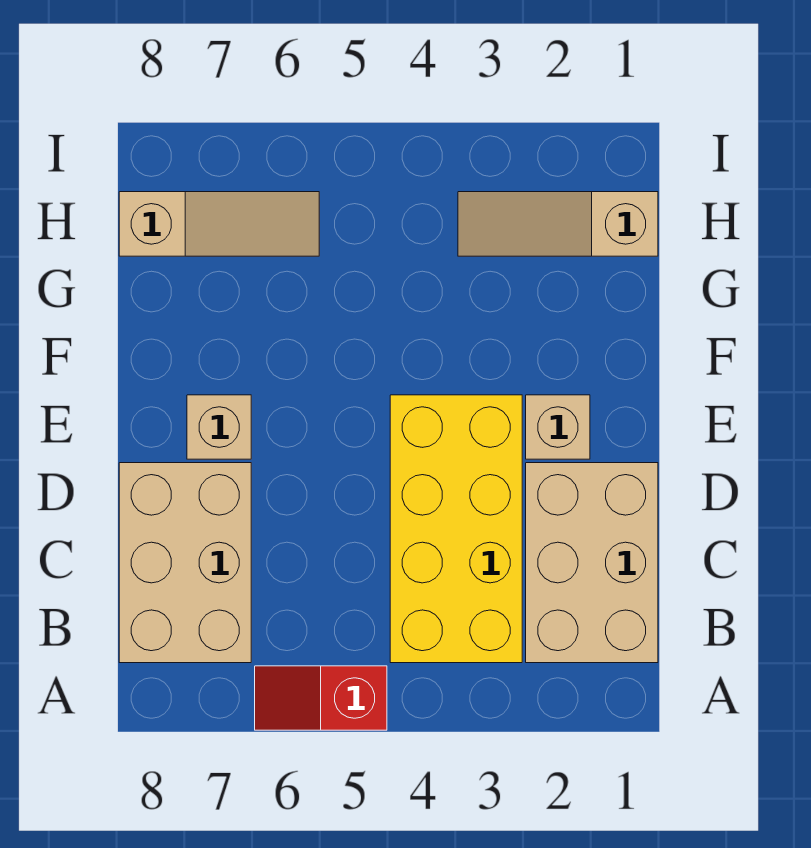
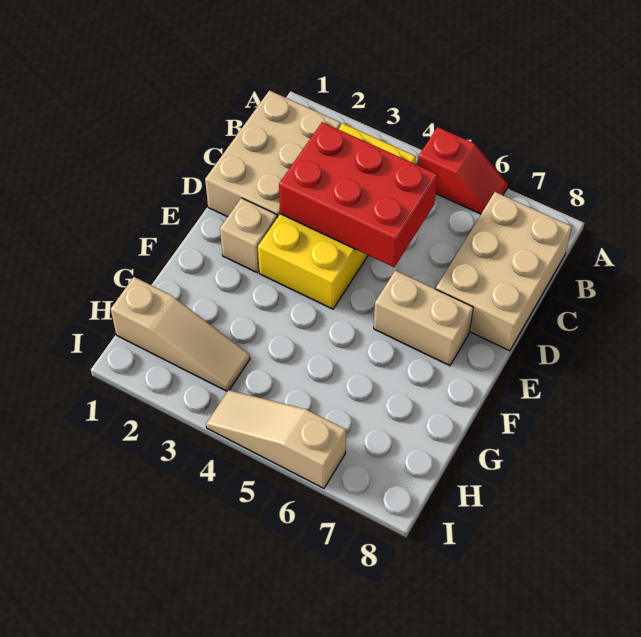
none -> red 2x3 brick [279,122,438,267]
tan 1x1 brick [187,395,251,459] -> tan 1x2 brick [374,270,473,366]
tan 1x3 slope [119,192,319,256] -> tan 1x3 slope moved to [206,390,346,488]

